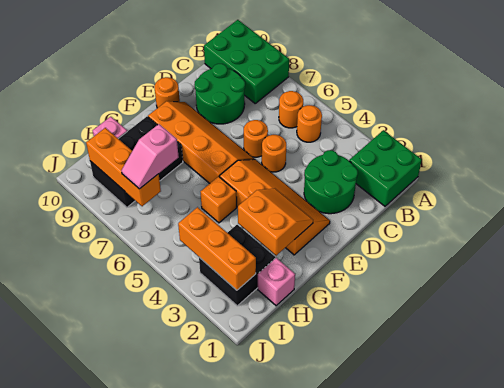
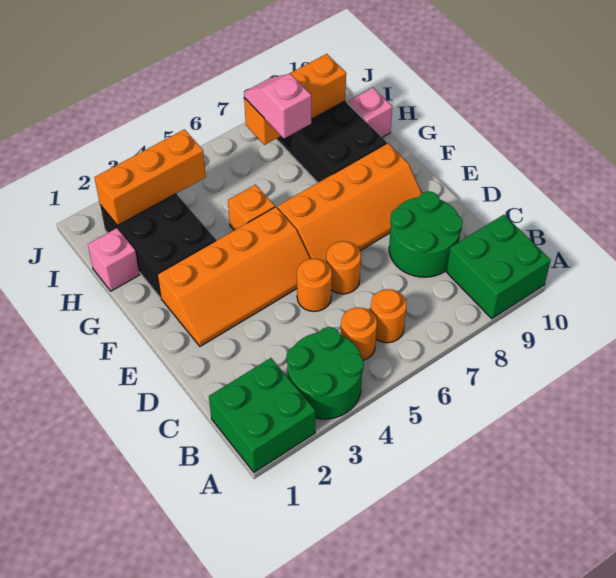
green 2x3 brick [204,20,289,103] -> green 2x2 brick [447,215,551,319]
green 2x2 round brick [304,150,358,214] -> green 2x2 round brick moved to [286,327,364,419]
orange 1x1 round brick [155,77,180,108] -> none
orange 2x2 slope [238,189,313,255] -> none
black 2x2 brick [199,225,275,306] -> black 2x3 brick [100,194,216,298]

